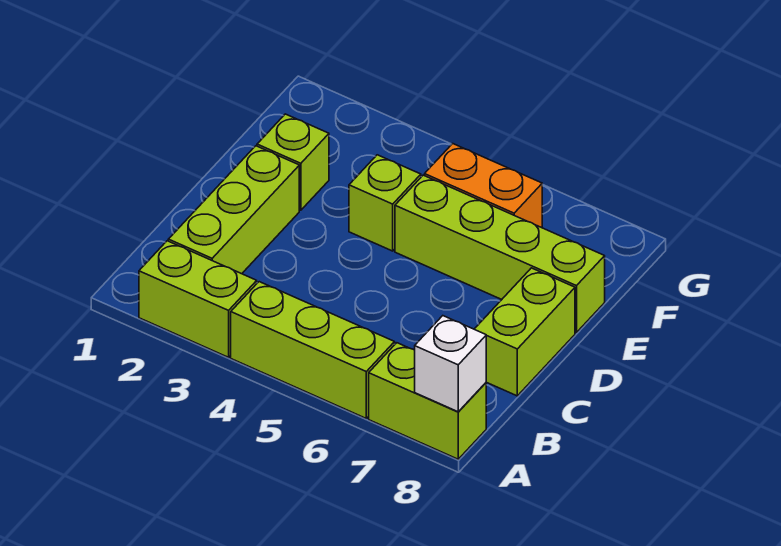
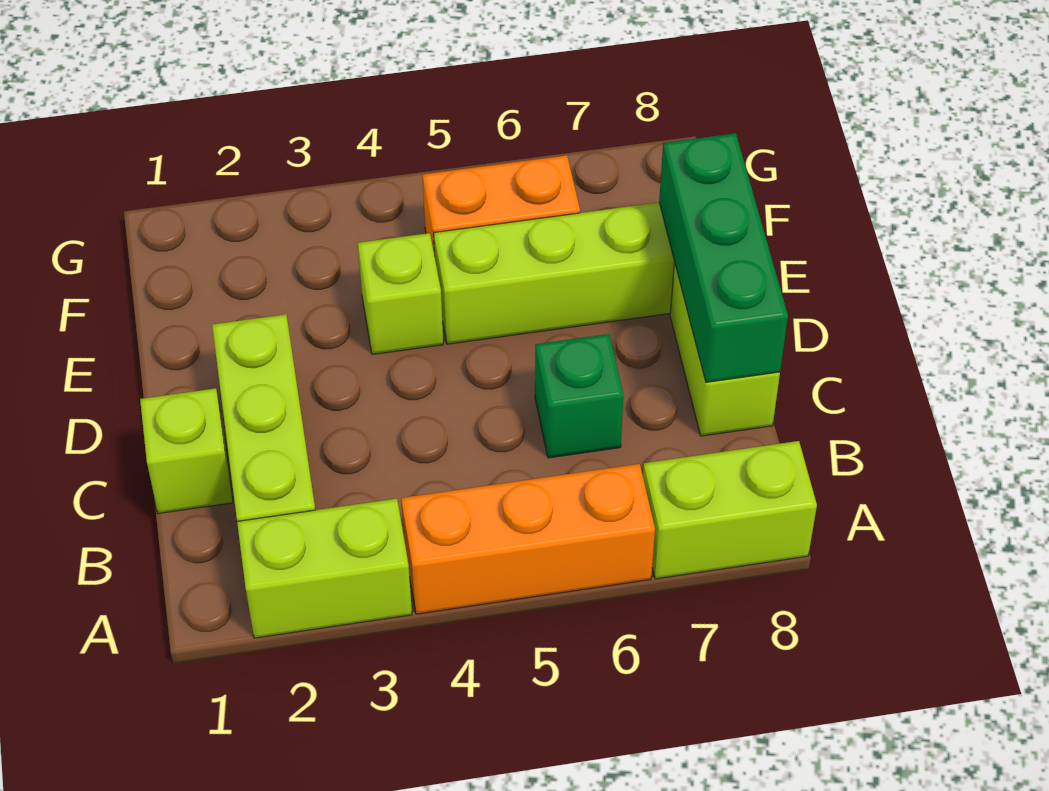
lime 1x3 brick [231,282,395,418] -> orange 1x3 brick [401,464,655,614]
white 1x1 brick [415,316,486,412] -> none
none -> green 1x1 brick [535,334,624,458]
none -> green 1x3 brick [659,133,788,382]
lime 1x1 brick [257,114,329,210] -> lime 1x1 brick moved to [140,388,233,513]

